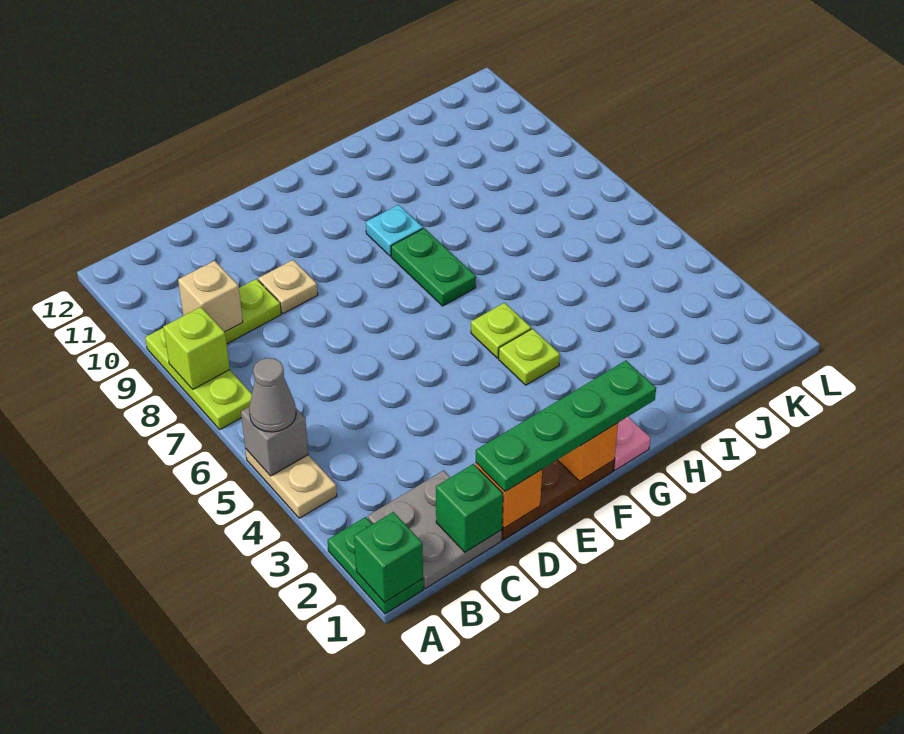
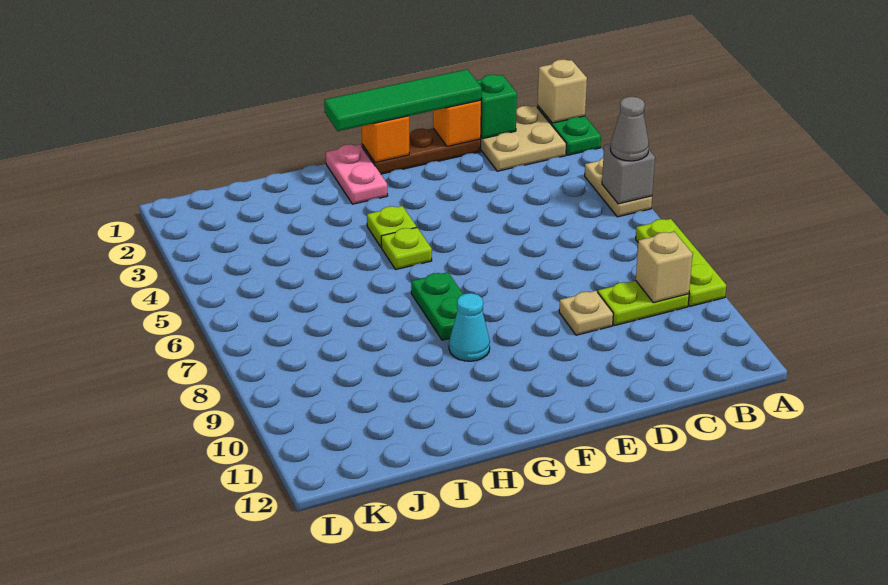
green 1x1 brick [354,512,423,603] -> tan 1x1 brick [538,59,587,123]
lime 1x1 brick [163,307,230,389] -> none
grey 2x2 plate [368,470,502,589] -> tan 2x2 plate [481,106,566,171]
green 1x4 plate [476,361,656,492] -> green 1x4 tile [324,69,482,131]
cyan 1x1 plate [366,205,423,256] -> cyan 1x1 cone [449,293,490,361]

